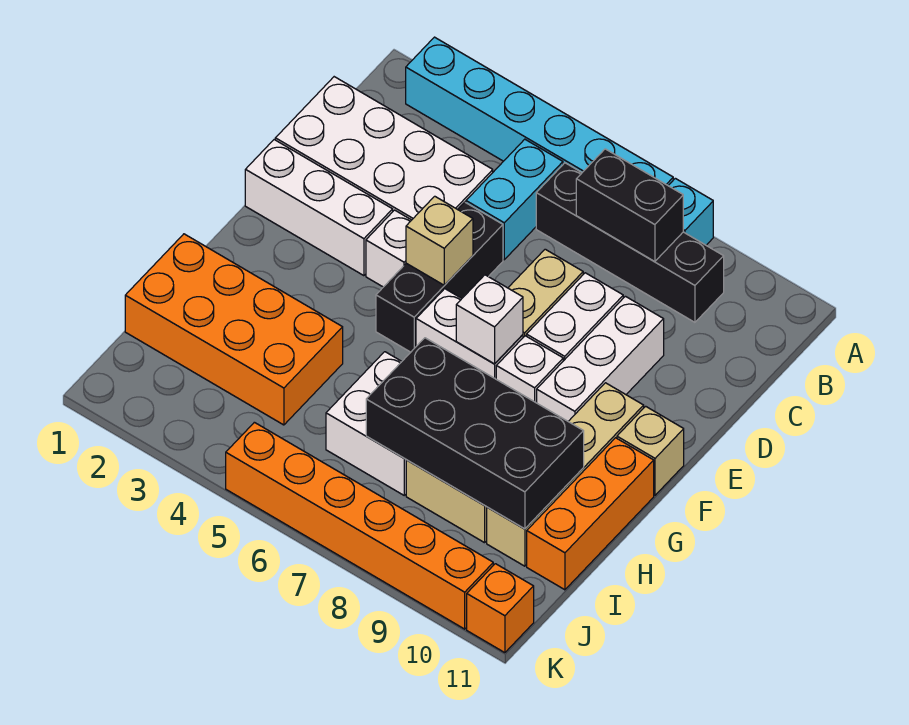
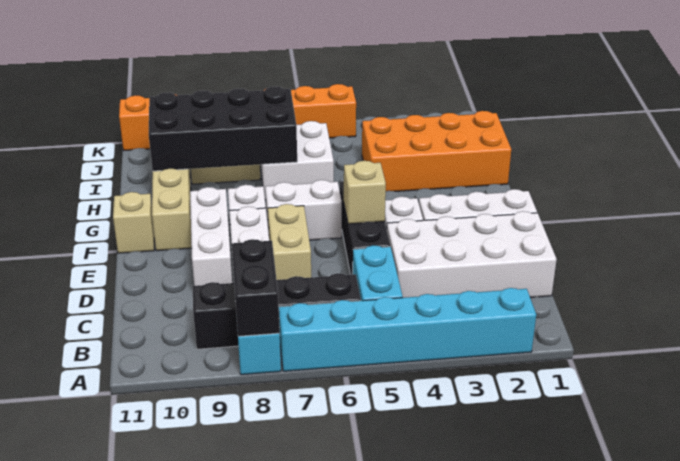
black 1x2 brick [576,149,683,262] -> black 1x2 brick turned to [232,239,280,336]
white 1x1 brick [456,275,523,364] -> none
orange 1x3 brick [527,438,654,590] -> none

